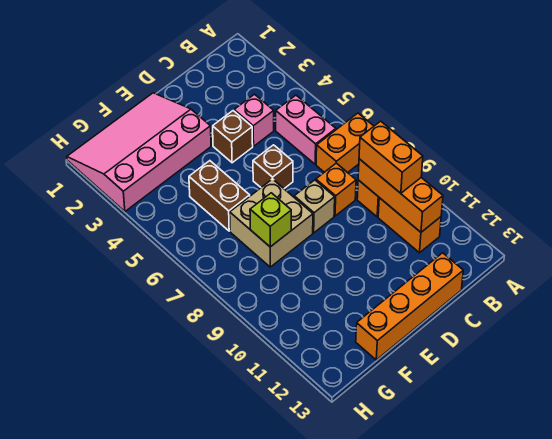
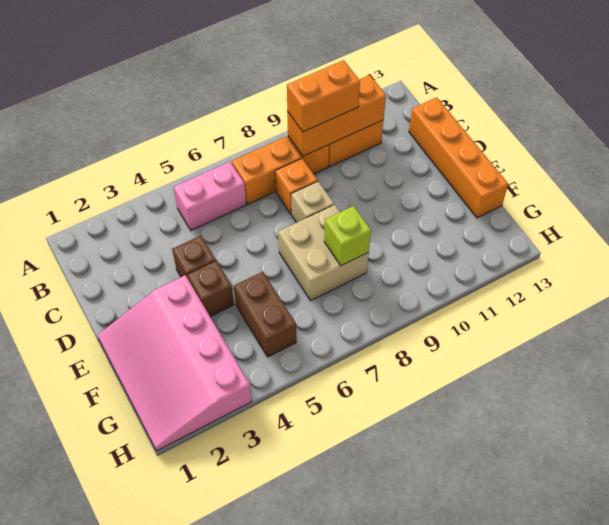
orange 1x2 brick [316,113,374,173] -> orange 1x2 brick turned to [232,136,301,204]
pink 1x1 brick [234,94,274,146] -> none
brown 1x1 brick [253,145,293,189] -> brown 1x1 brick moved to [187,261,234,317]
brown 1x2 brick [189,161,250,231] -> brown 1x2 brick turned to [234,272,296,357]

